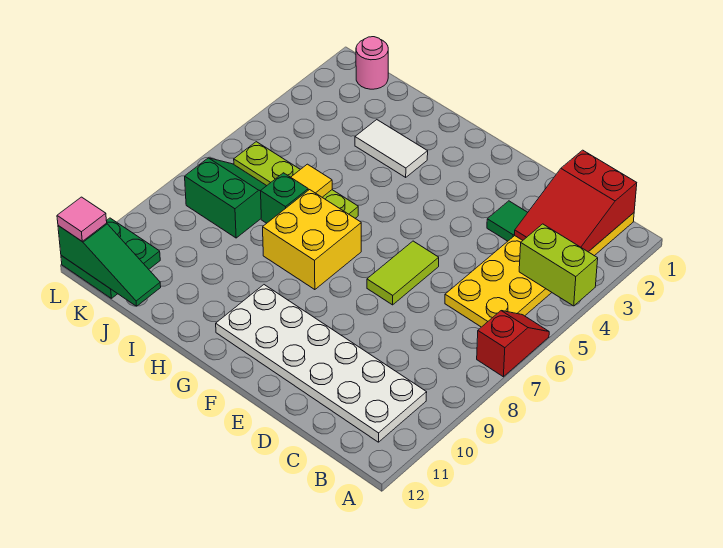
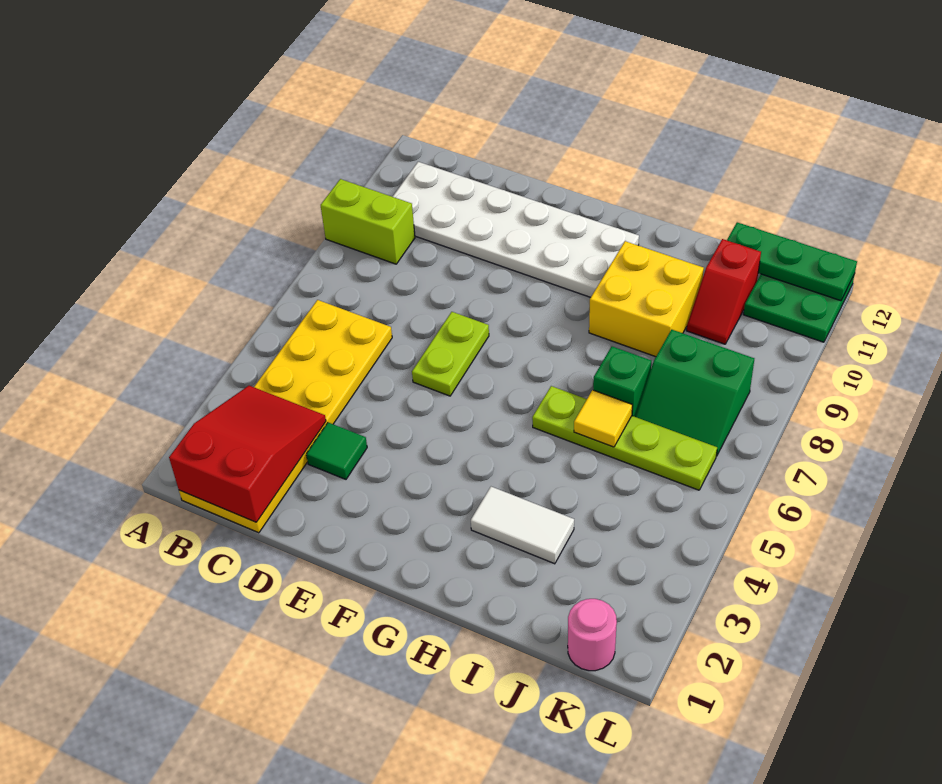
lime 1x2 brick [519,224,598,306] -> lime 1x2 brick moved to [321,179,415,264]
red 1x2 slope [477,311,549,377] -> red 1x2 slope moved to [687,239,761,344]
lime 1x2 tile [367,241,439,305] -> lime 1x2 plate [412,312,489,396]
yellow 2x2 brick [263,190,361,290] -> yellow 2x2 brick moved to [589,241,704,357]
green 1x3 slope [58,223,161,306] -> green 1x3 plate [727,222,857,301]
pink 1x1 tile [57,197,107,241] -> none

